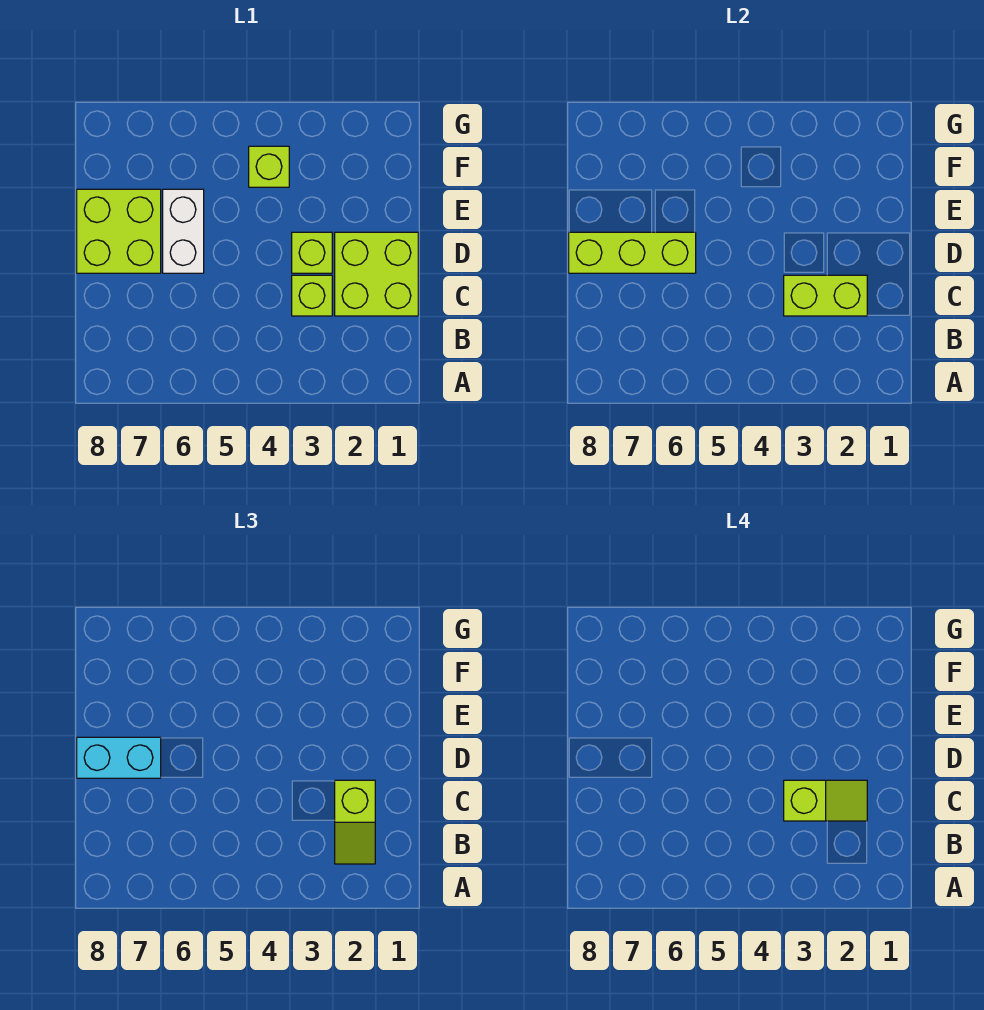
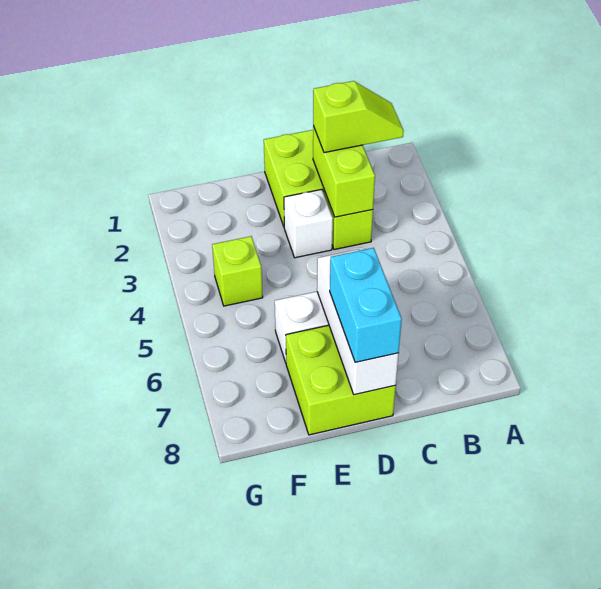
lime 1x2 slope [784,780,867,821] -> none
lime 1x1 brick [292,232,332,273] -> white 1x1 brick [284,189,333,258]
lime 1x3 brick [569,232,696,273] -> white 1x3 brick [317,249,399,395]

